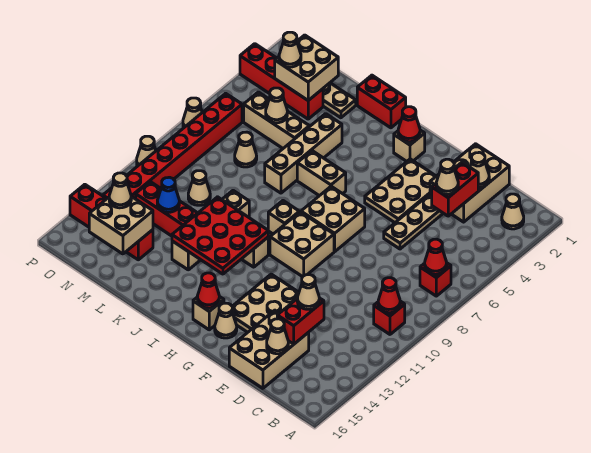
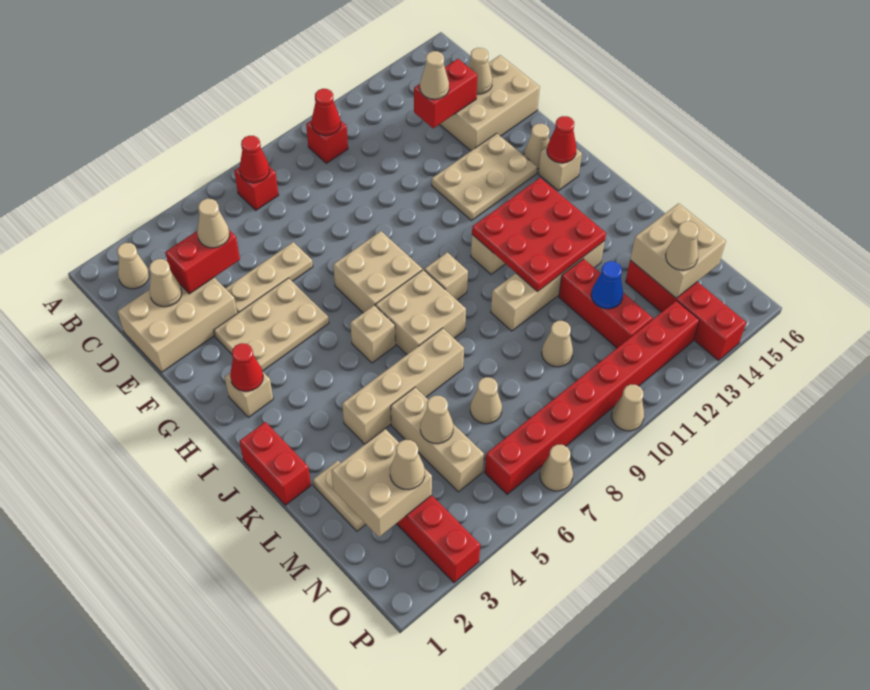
tan 2x2 brick [270,212,334,277] -> tan 2x2 brick moved to [376,270,466,354]
tan 1x2 brick [297,151,346,196] -> tan 1x1 brick [350,305,395,363]

